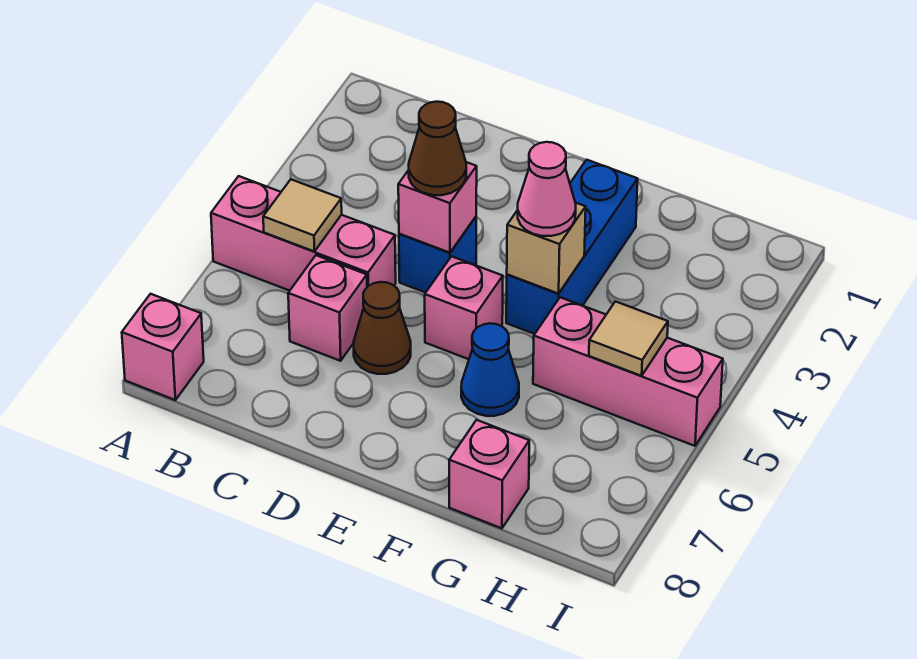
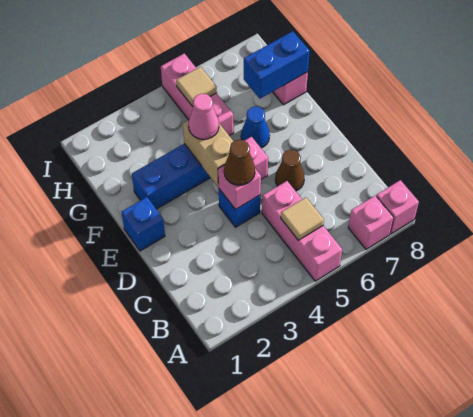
pink 1x1 brick [288,255,367,361] -> pink 1x1 brick moved to [348,196,394,249]
none -> blue 1x1 brick [122,197,165,251]
tan 1x1 brick [507,203,586,294] -> tan 1x2 brick [183,120,233,186]
none -> blue 1x2 brick [244,31,310,99]

